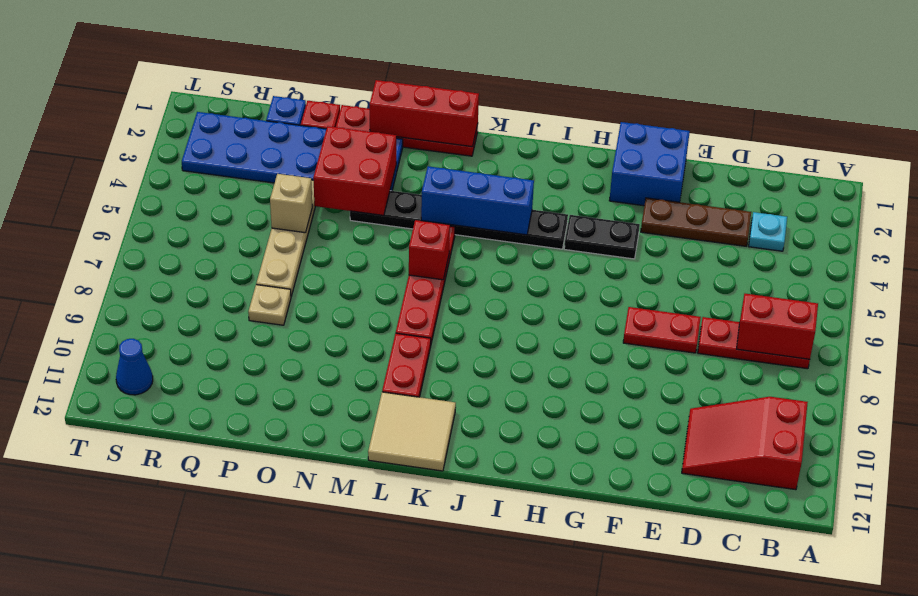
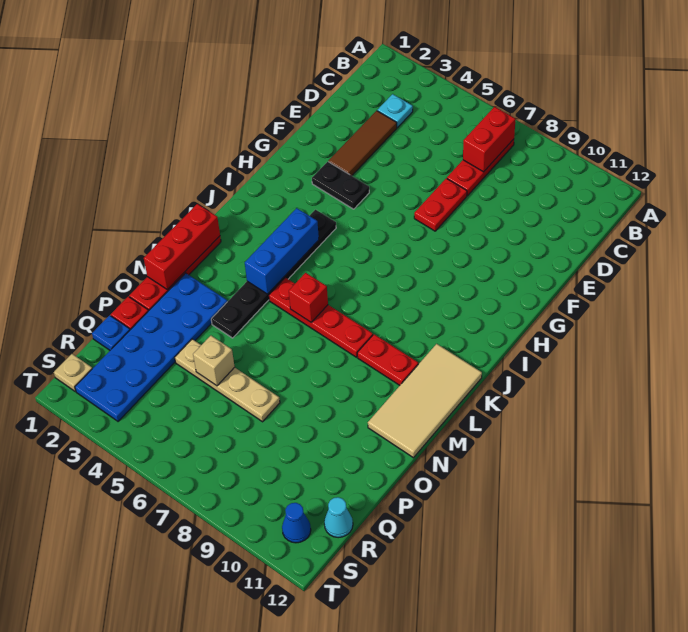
red 2x3 slope [682,397,808,490] -> none
brown 1x3 plate [641,198,751,246] -> brown 1x3 tile [329,111,397,176]
blue 2x2 brick [609,122,690,206] -> none
black 1x2 plate [564,215,640,259] -> black 1x2 plate turned to [312,162,369,209]
tan 2x2 tile [368,392,456,471] -> tan 2x4 tile [368,344,482,458]
red 2x2 brick [313,126,396,216] -> none
tan 1x1 plate [248,285,291,325] -> tan 1x1 plate moved to [54,354,92,391]
none -> cyan 1x1 cone [324,497,353,538]

